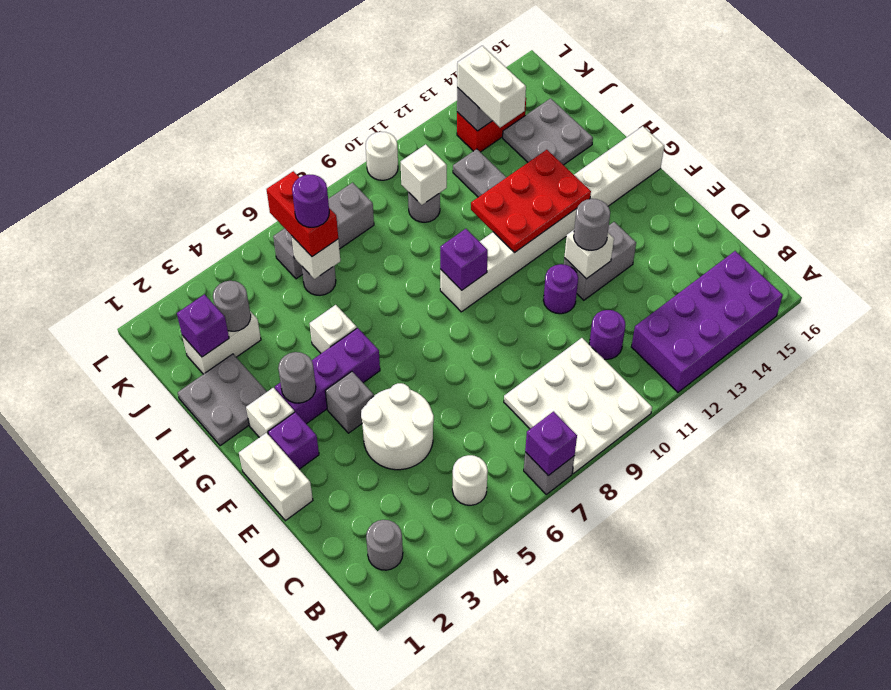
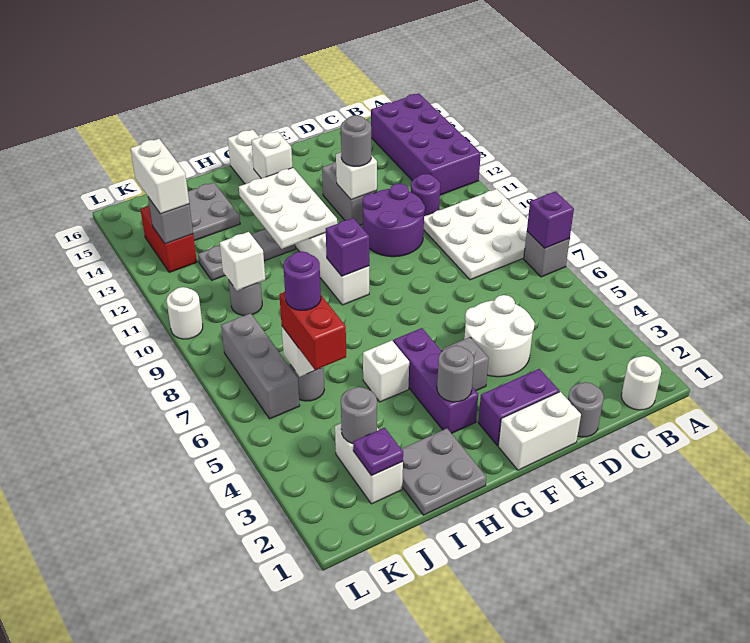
grey 1x1 round brick [366,520,403,570] -> grey 1x1 round brick moved to [568,382,604,437]
white 1x1 round brick [452,455,488,505] -> white 1x1 round brick moved to [621,356,661,410]
purple 1x1 round brick [543,264,578,314] -> purple 2x2 round brick [363,183,425,257]
purple 1x1 brick [268,412,319,469] -> purple 1x2 brick [478,369,559,445]
white 1x1 brick [246,388,294,437] -> white 1x1 brick moved to [251,131,293,178]
red 2x3 plate [471,150,591,253] -> white 2x3 plate [239,168,337,249]
purple 1x1 brick [177,294,229,357] -> purple 1x1 plate [353,428,403,476]
red 1x2 brick [267,171,338,257] -> red 1x2 brick turned to [279,292,346,370]
white 1x2 brick [457,46,526,127] -> white 1x2 brick turned to [130,139,189,214]

